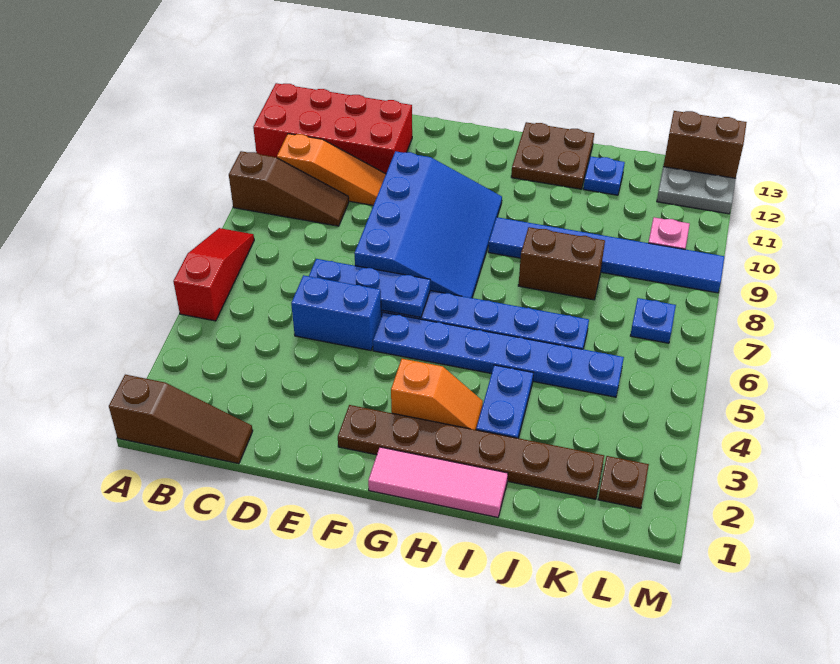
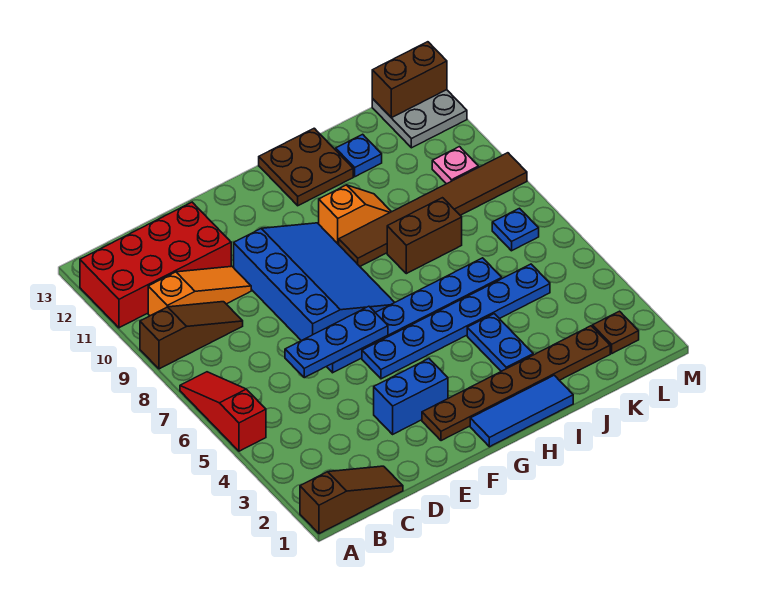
blue 1x2 brick [291,275,381,350] -> blue 1x2 brick moved to [374,359,448,434]
pink 1x3 tile [368,447,508,517] -> blue 1x3 tile [470,375,573,447]
orange 1x2 slope [391,359,483,430] -> orange 1x2 slope moved to [319,185,391,245]
blue 1x6 tile [488,217,724,293] -> brown 1x6 tile [339,153,527,266]

